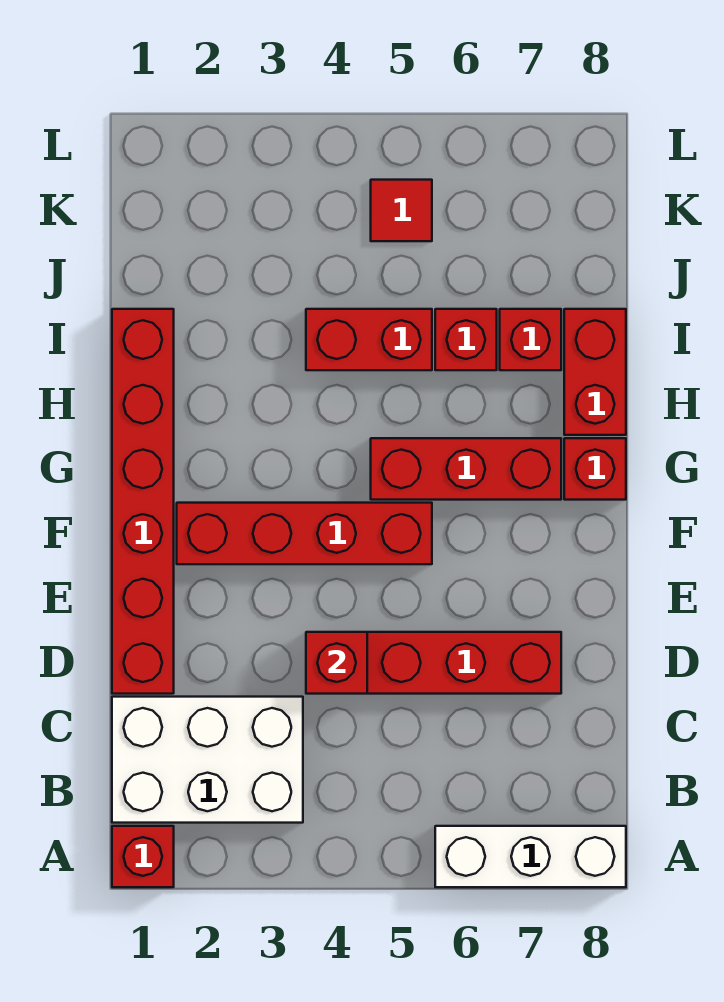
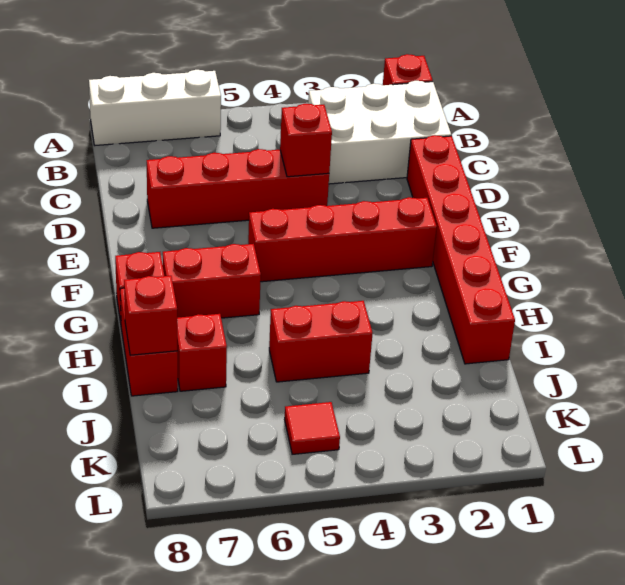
red 1x3 brick [371,438,561,500] -> red 1x2 brick [163,244,261,318]
red 1x1 brick [435,309,497,370] -> red 1x1 brick moved to [124,276,177,355]

